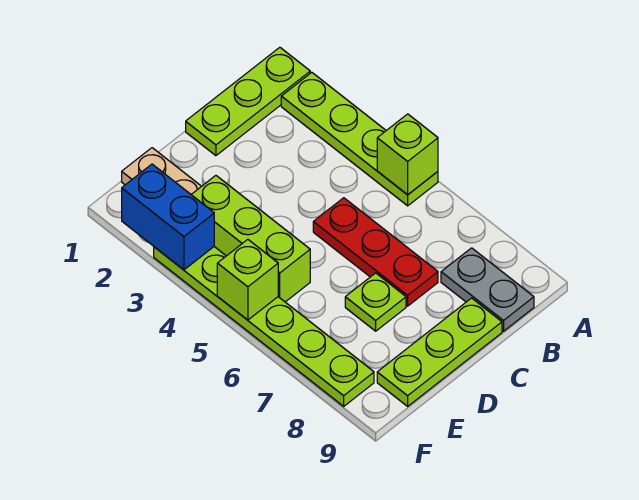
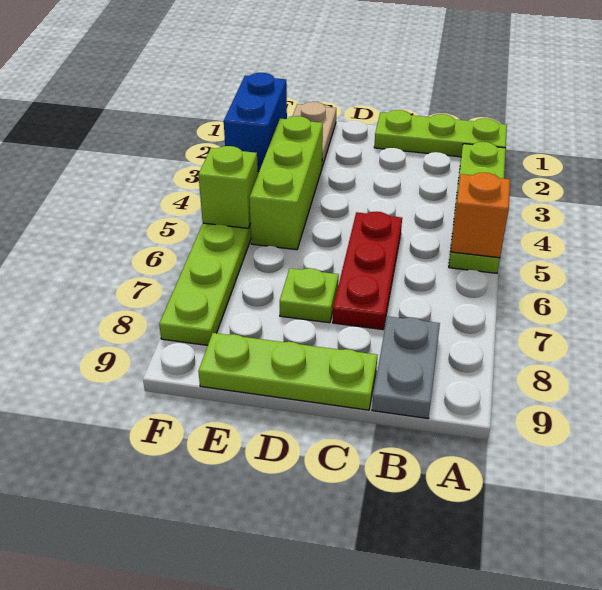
lime 1x1 brick [377,114,438,195] -> orange 1x1 brick [451,173,510,258]

